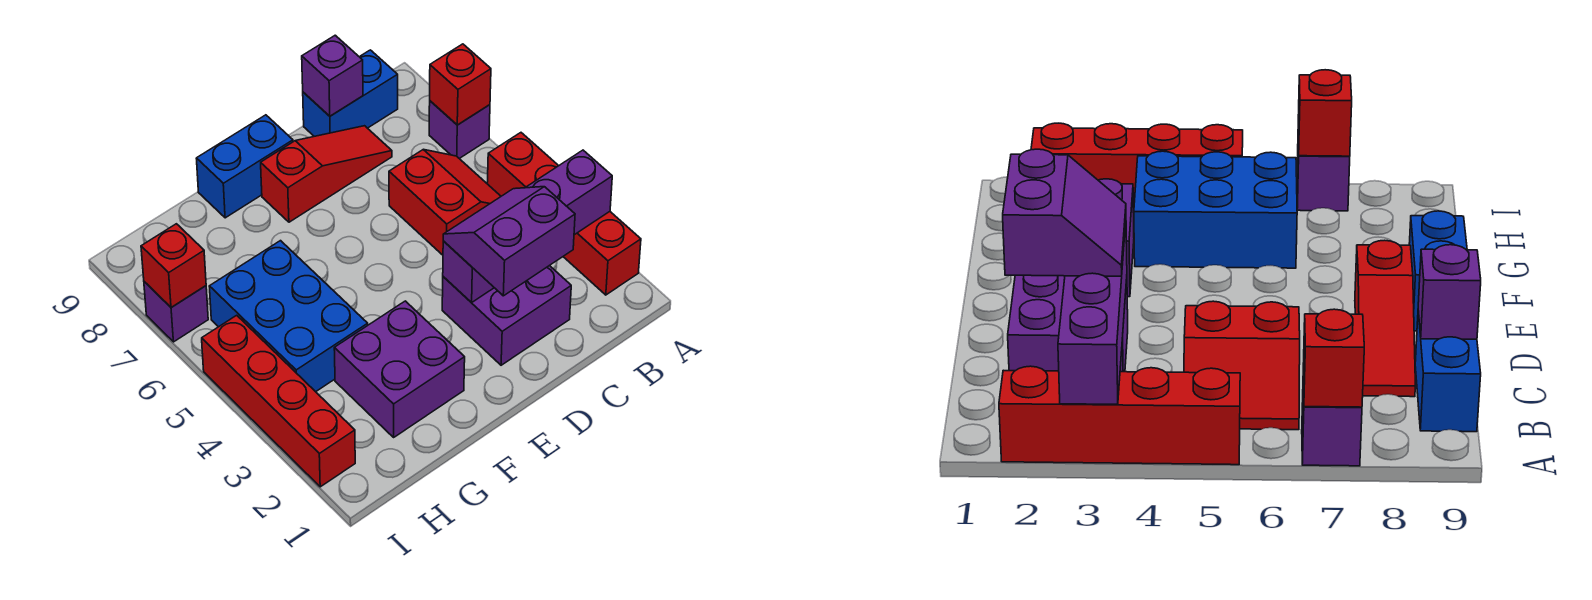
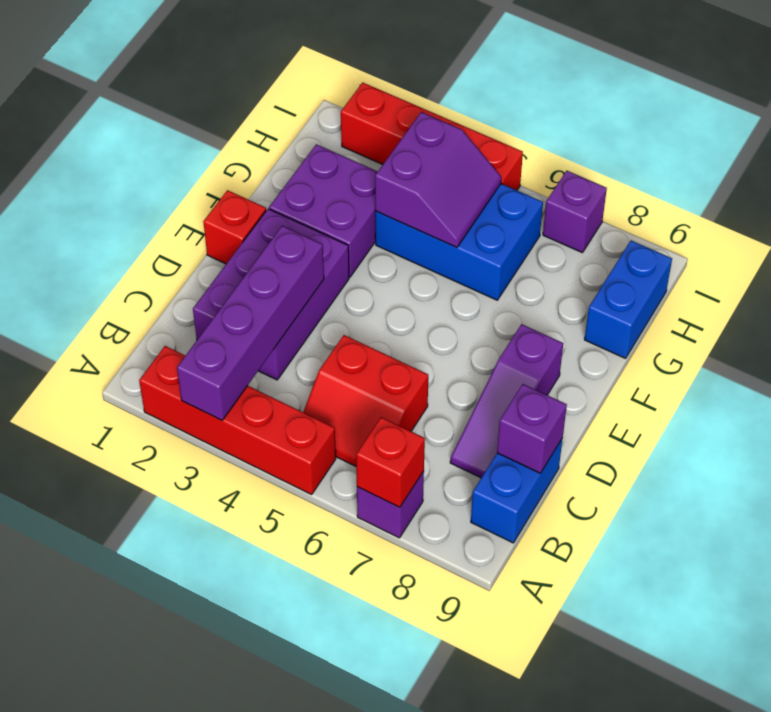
purple 2x2 brick [442,265,571,365] -> purple 2x3 brick [193,209,349,380]
purple 2x2 slope [443,187,575,296] -> purple 2x2 slope moved to [375,112,501,247]
red 1x3 slope [261,126,392,222] -> purple 1x3 slope [450,324,563,478]
blue 1x2 brick [196,115,293,218] -> blue 1x2 brick moved to [585,241,672,358]
red 1x1 brick [141,224,206,308] -> red 1x1 brick moved to [203,190,266,264]

